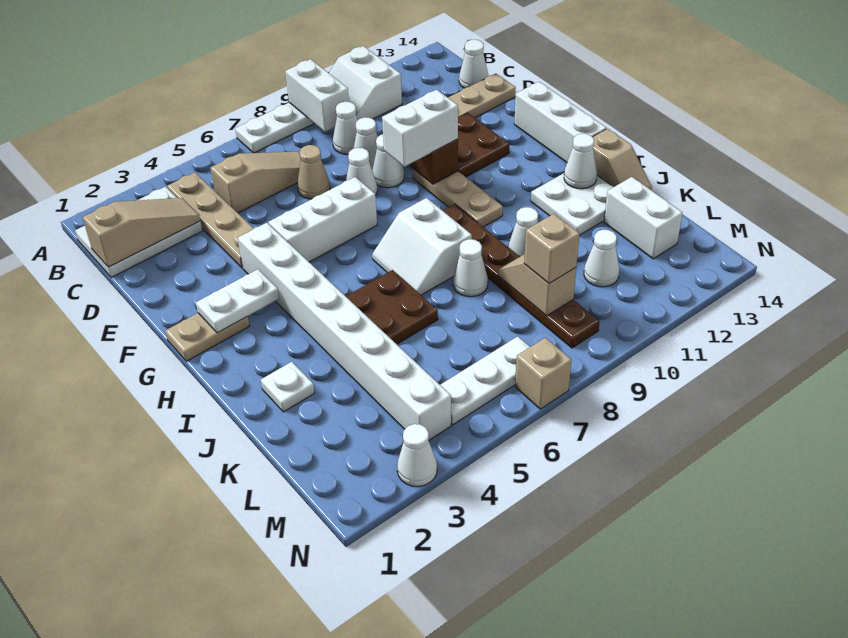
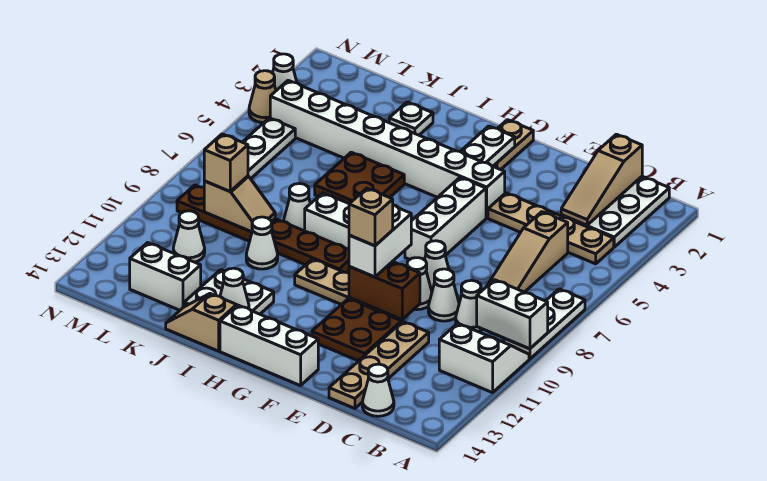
tan 1x1 cone [297,145,330,199] -> tan 1x1 cone moved to [249,71,276,123]
tan 1x1 brick [515,338,572,409] -> tan 1x1 brick moved to [349,188,393,246]

